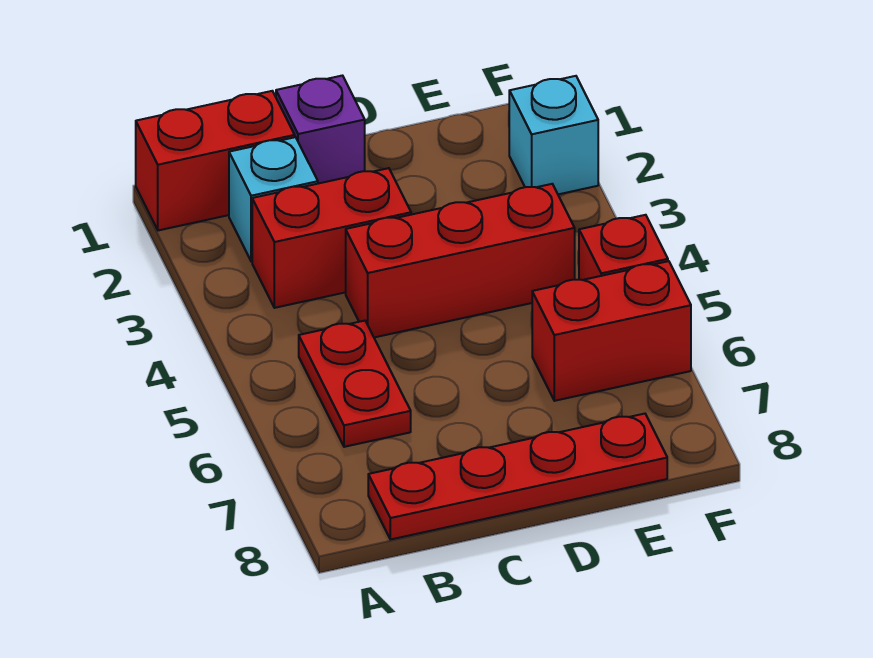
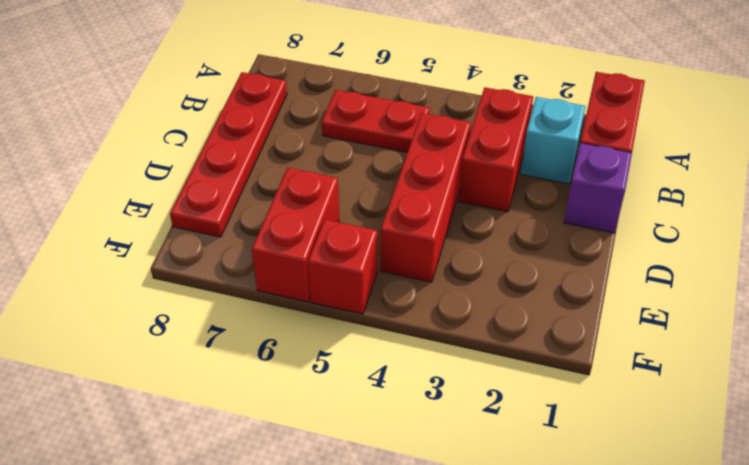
cyan 1x1 brick [509,76,598,194] -> none

